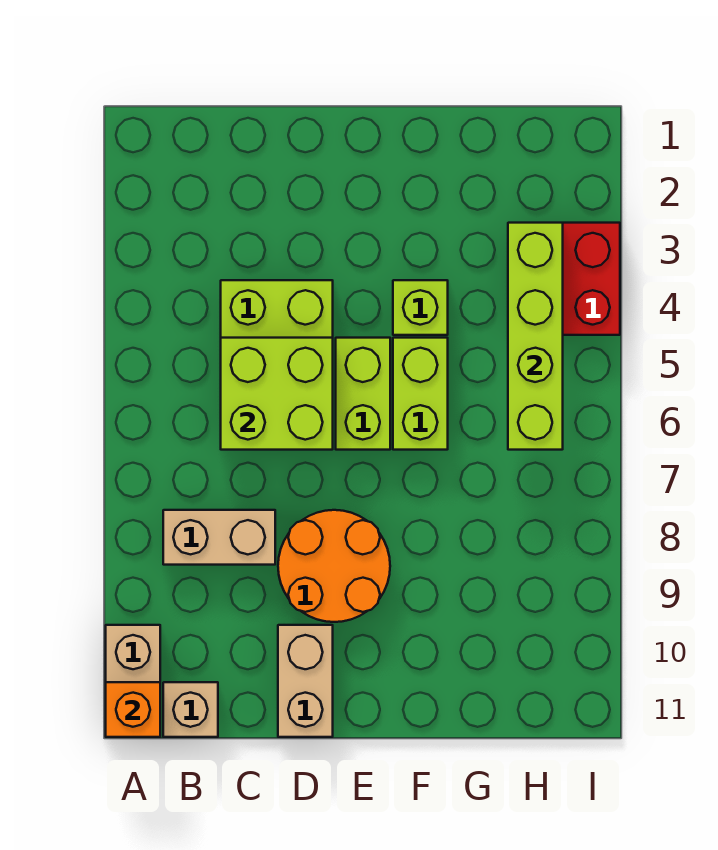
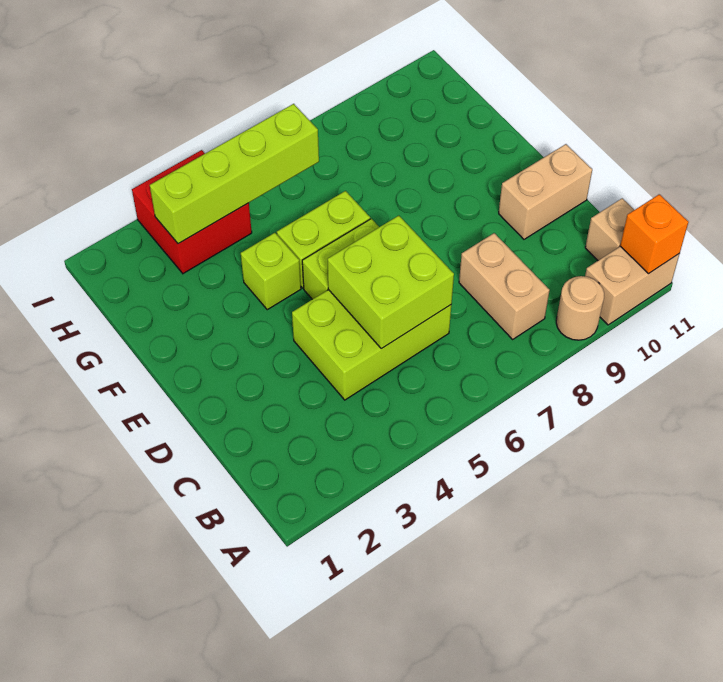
none -> tan 1x1 round brick [556,276,604,340]
orange 2x2 round brick [278,510,390,622] -> none

